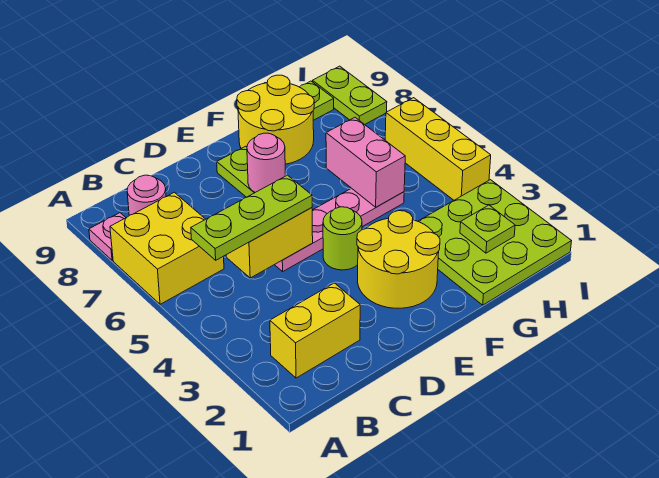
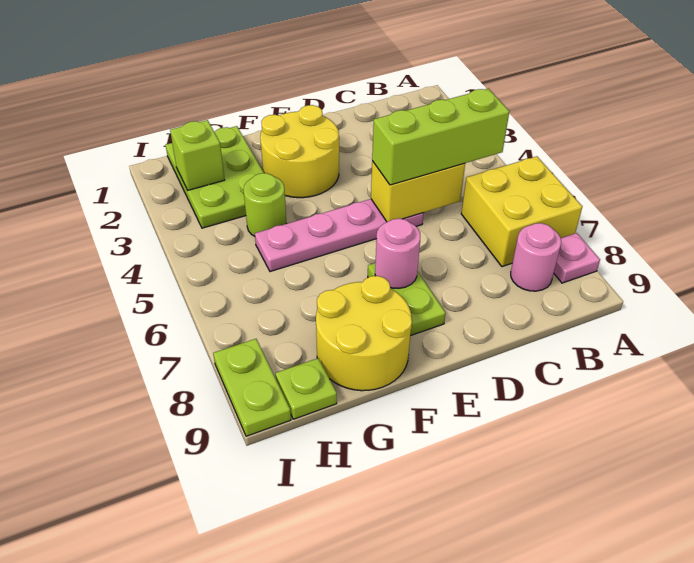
yellow 1x2 brick [270,283,360,378] -> none
lime 1x3 plate [191,175,312,260] -> lime 1x3 brick [372,88,509,185]
lime 1x1 round brick [323,207,362,270] -> lime 1x1 round brick moved to [243,173,287,236]
lime 3x3 plate [418,180,571,305] -> lime 2x3 plate [166,126,264,228]
pink 1x2 brick [326,117,405,207] -> none
lime 1x1 plate [460,205,515,253] -> lime 1x1 brick [170,120,225,190]
yellow 1x3 brick [385,98,491,200] -> none

